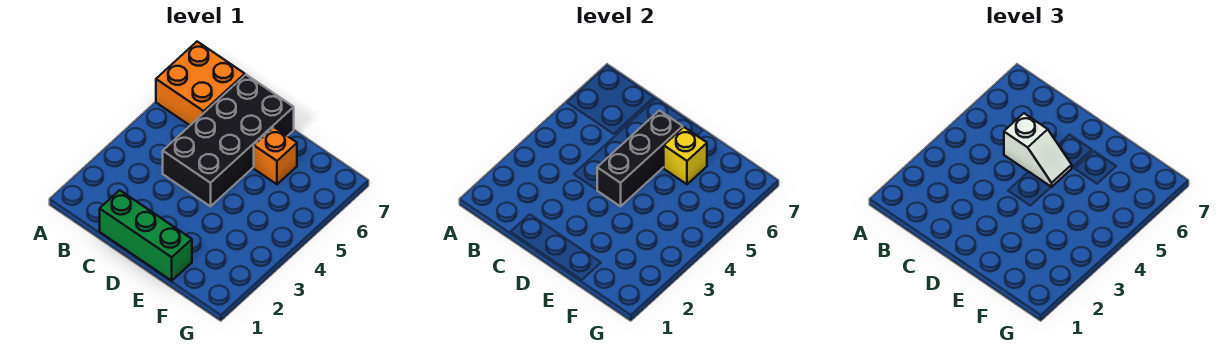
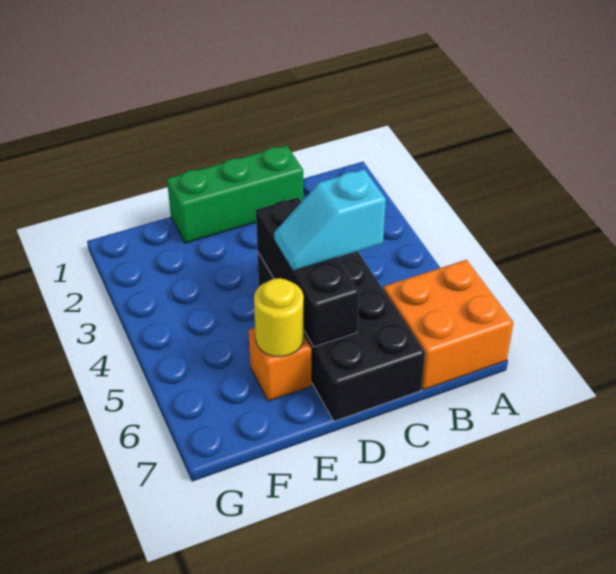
white 1x2 slope [1004,113,1072,187] -> cyan 1x2 slope [274,169,386,271]
yellow 1x1 brick [664,127,707,184] -> yellow 1x1 round brick [254,278,304,357]

